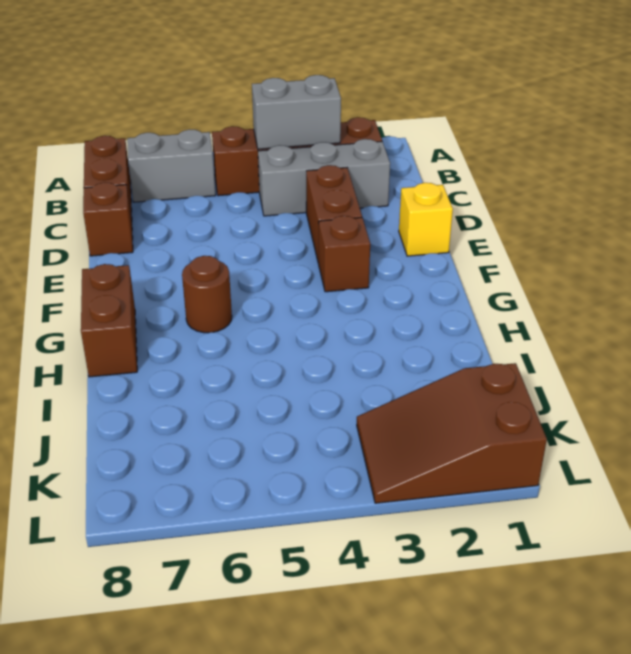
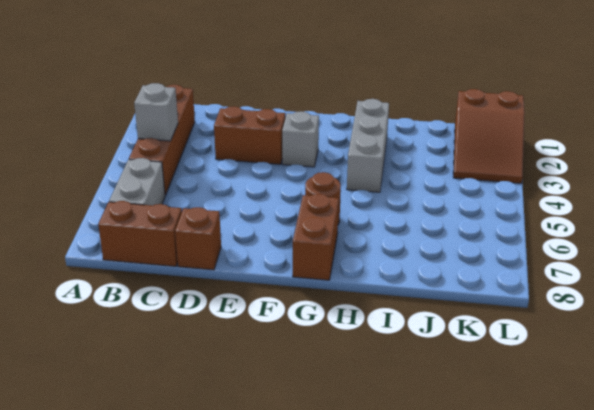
grey 1x2 brick [252,75,341,149] -> grey 1x1 brick [134,83,178,141]
grey 1x3 brick [258,139,390,216] -> grey 1x3 brick moved to [347,99,389,192]
yellow 1x1 brick [399,183,453,256] -> none
brown 1x1 brick [319,216,370,292] -> grey 1x1 brick [282,111,319,167]
brown 1x2 brick [81,264,137,377] -> brown 1x2 brick turned to [293,194,339,280]

